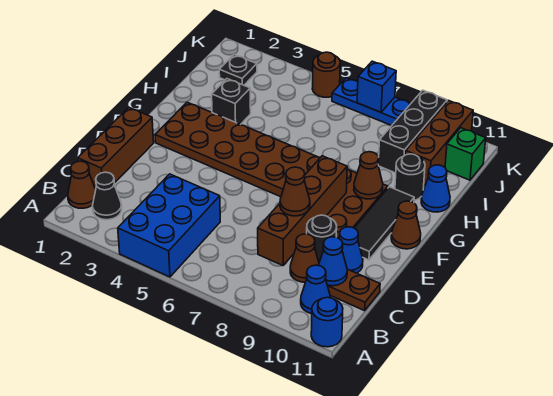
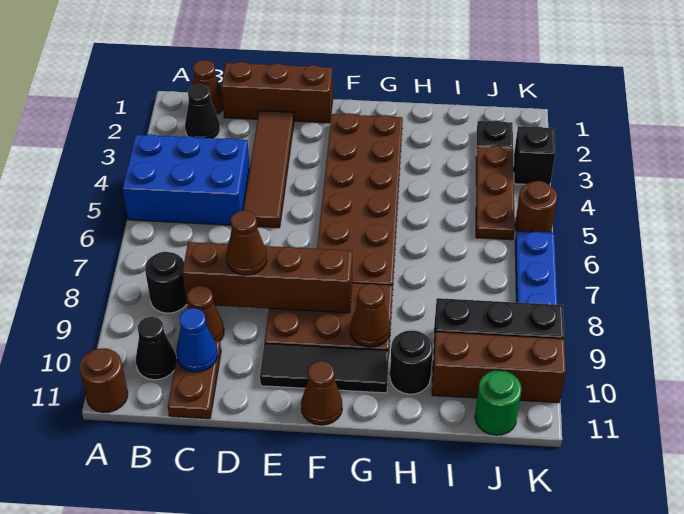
blue 1x1 round brick [311,297,343,347] -> brown 1x1 round brick [79,348,128,413]
blue 1x1 cone [301,265,331,314] -> black 1x1 cone [136,317,177,380]
none -> brown 1x4 tile [243,110,294,228]
black 1x1 round brick [307,215,337,262] -> black 1x1 round brick moved to [145,252,186,313]
blue 1x1 cone [339,227,363,273] -> none
black 1x1 brick [212,79,251,125] -> black 1x1 brick moved to [514,126,555,185]
blue 1x1 cone [421,165,450,212] -> none
none -> brown 1x3 plate [476,146,515,240]
green 1x1 brick [445,128,486,180] -> green 1x1 round brick [475,370,522,435]
blue 1x1 brick [357,61,396,112] -> none

